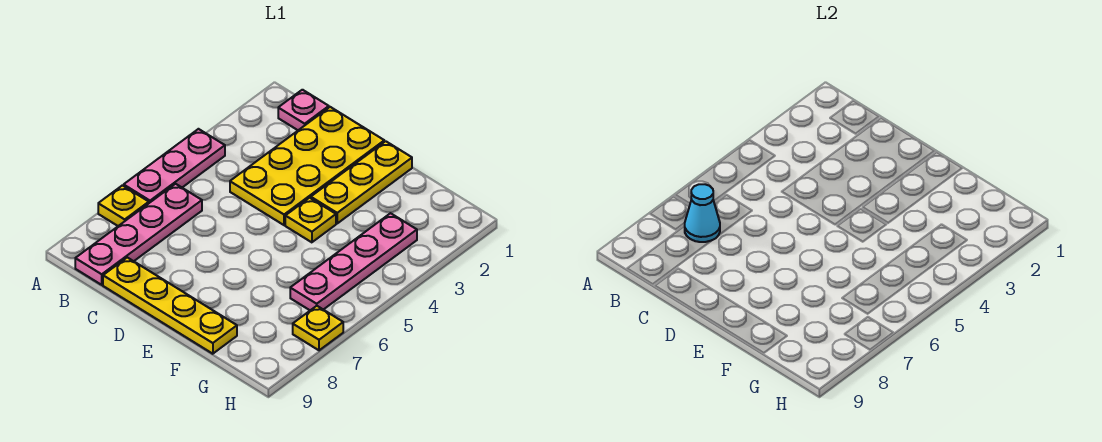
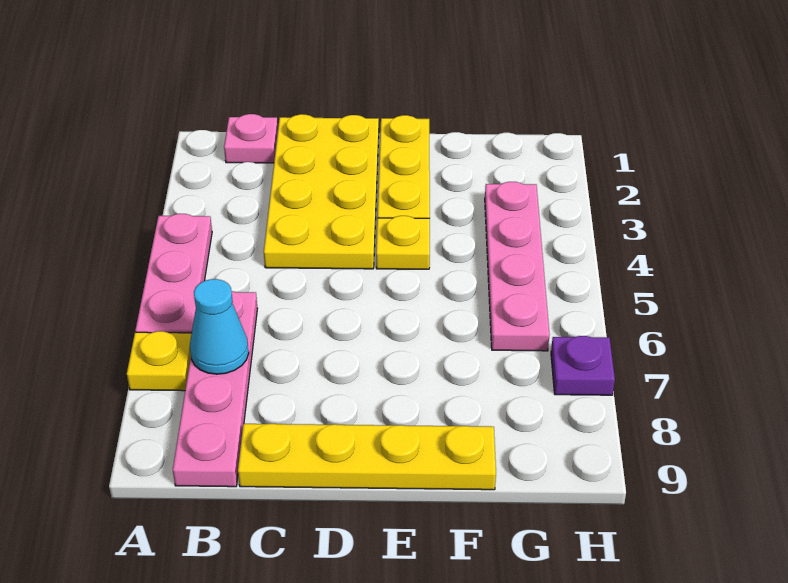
yellow 1x1 plate [293,306,343,350] -> purple 1x1 plate [551,336,615,395]

